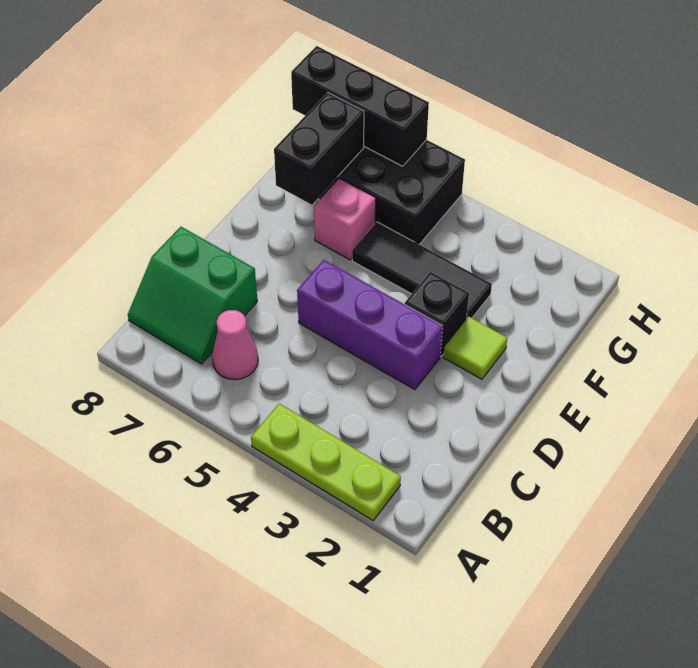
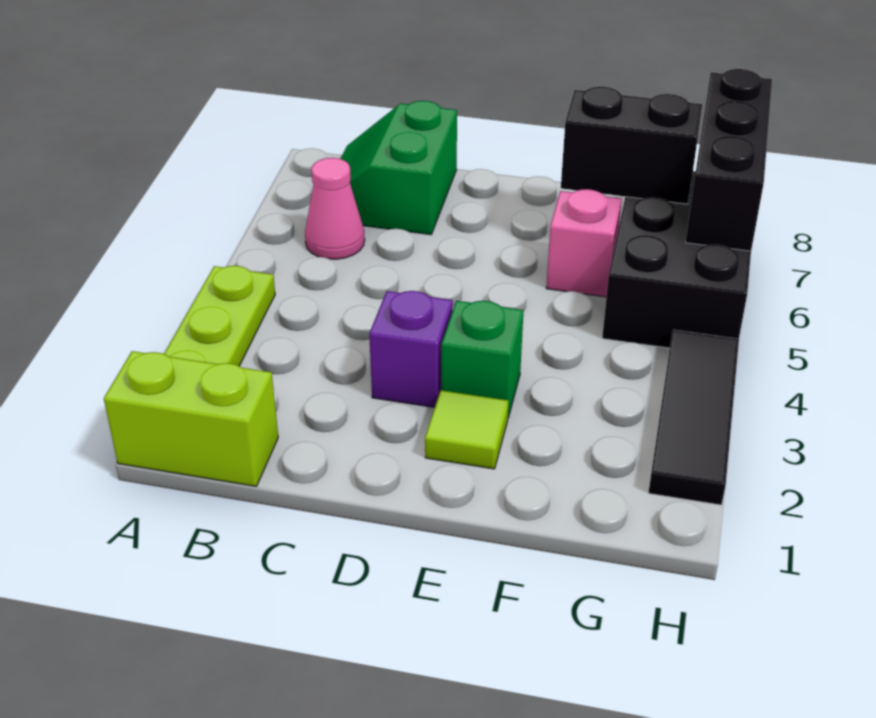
none -> lime 1x2 brick [104,351,278,486]
purple 1x3 brick [297,260,443,390] -> purple 1x1 brick [369,291,453,407]
black 1x1 brick [405,272,469,356] -> green 1x1 brick [441,301,524,417]
black 1x3 tile [352,222,492,319] -> black 1x3 tile moved to [648,330,739,505]

